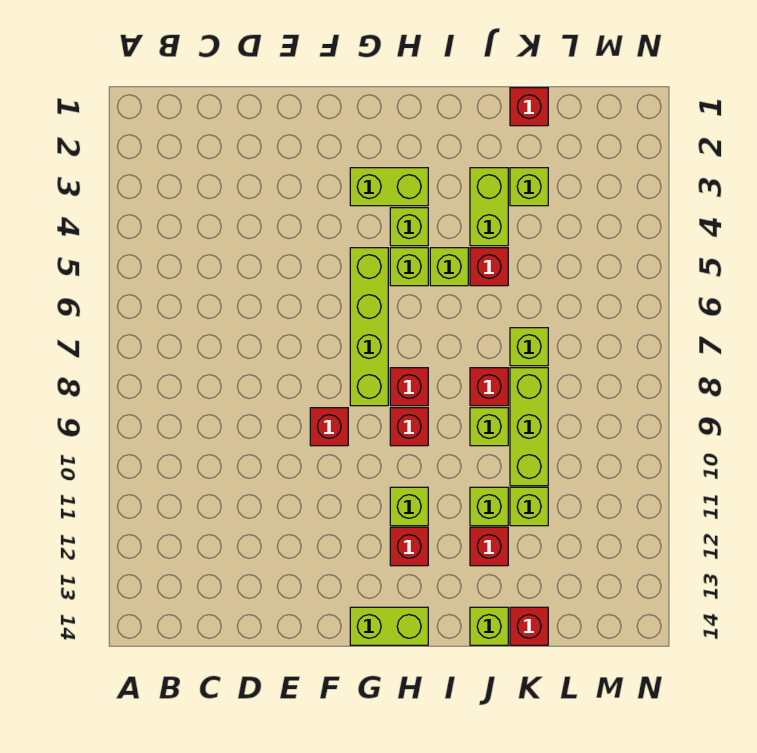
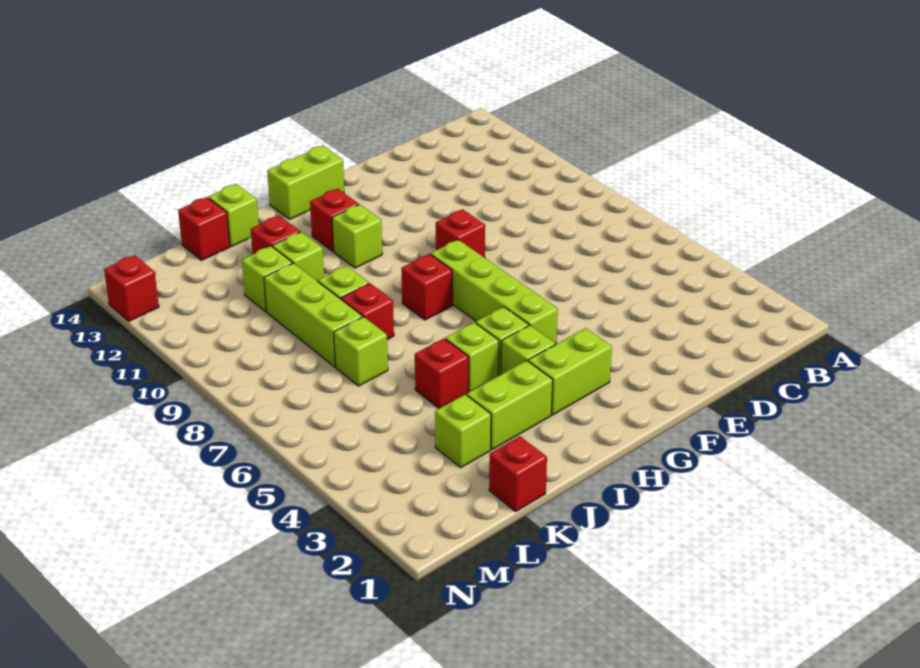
red 1x1 brick [390,408,428,446] -> red 1x1 brick moved to [104,255,159,321]
lime 1x2 brick [470,168,508,246] -> lime 1x2 brick turned to [467,361,553,450]

